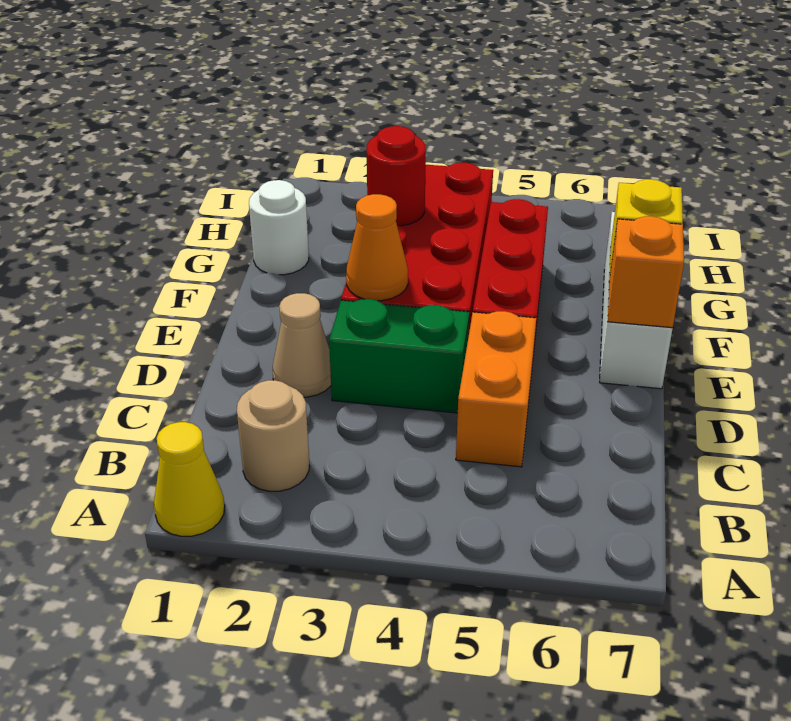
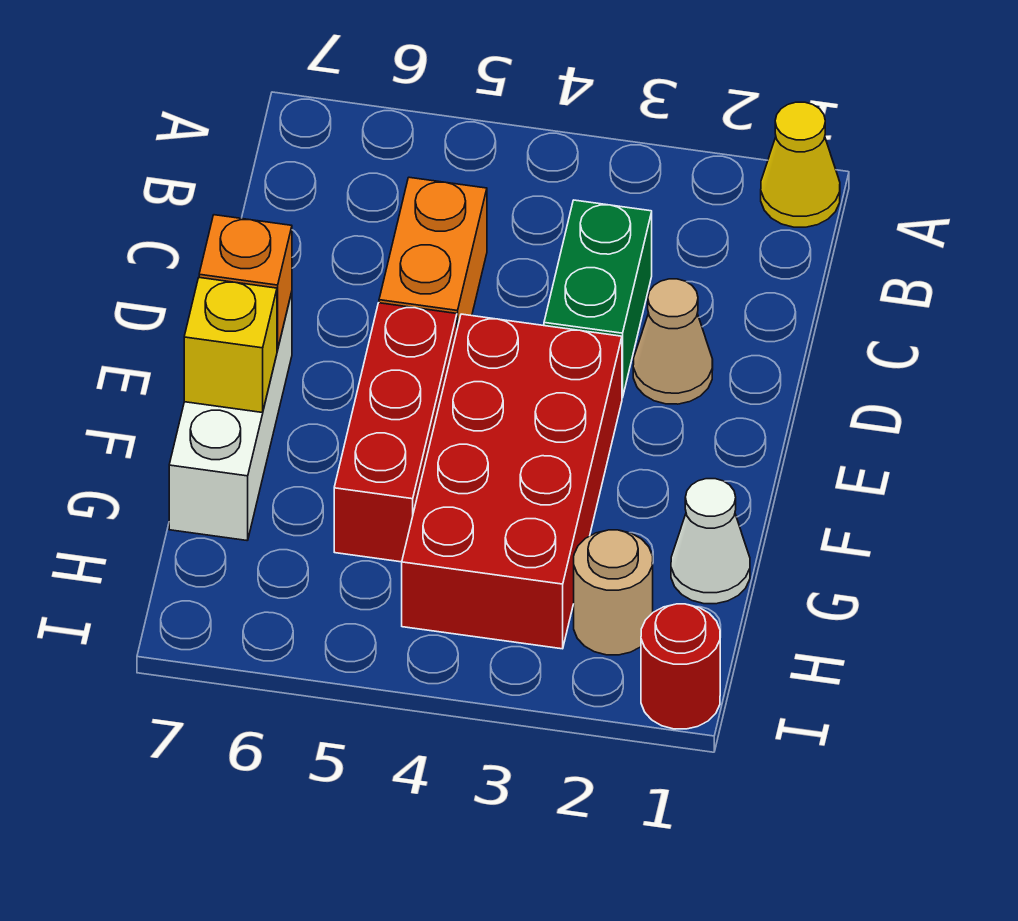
tan 1x1 round brick [237,380,309,491] -> tan 1x1 round brick moved to [574,530,653,655]
green 1x2 brick [329,299,469,413] -> green 1x2 brick turned to [544,200,652,398]
orange 1x1 cone [346,194,408,301] -> none
white 1x1 round brick [249,180,309,275] -> white 1x1 cone [671,479,750,604]
red 1x1 round brick [367,126,426,226] -> red 1x1 round brick moved to [641,604,720,729]

